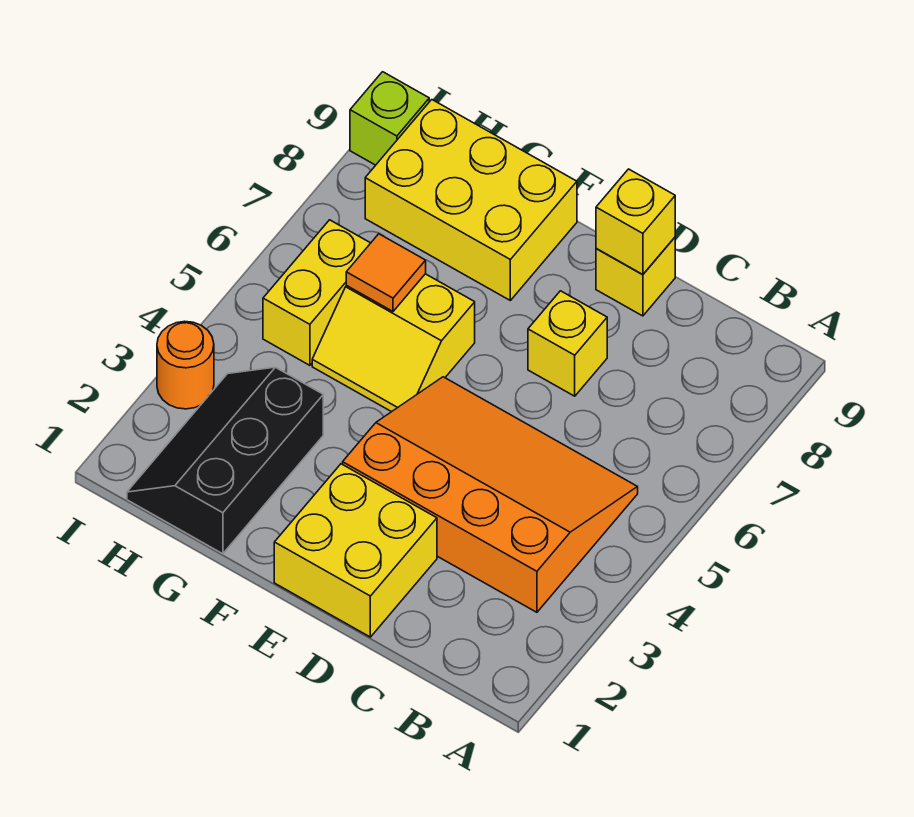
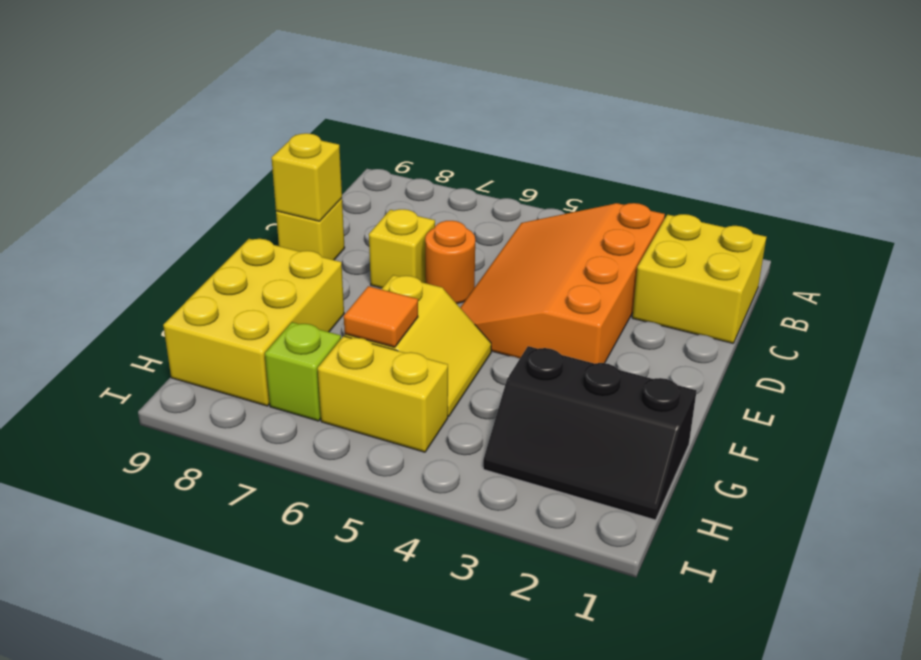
yellow 2x2 brick [274,464,437,637] -> yellow 2x2 brick moved to [632,214,766,343]
orange 1x1 round brick [157,321,214,409] -> orange 1x1 round brick moved to [425,221,475,304]
lime 1x1 brick [350,72,429,165] -> lime 1x1 brick moved to [265,322,341,421]

